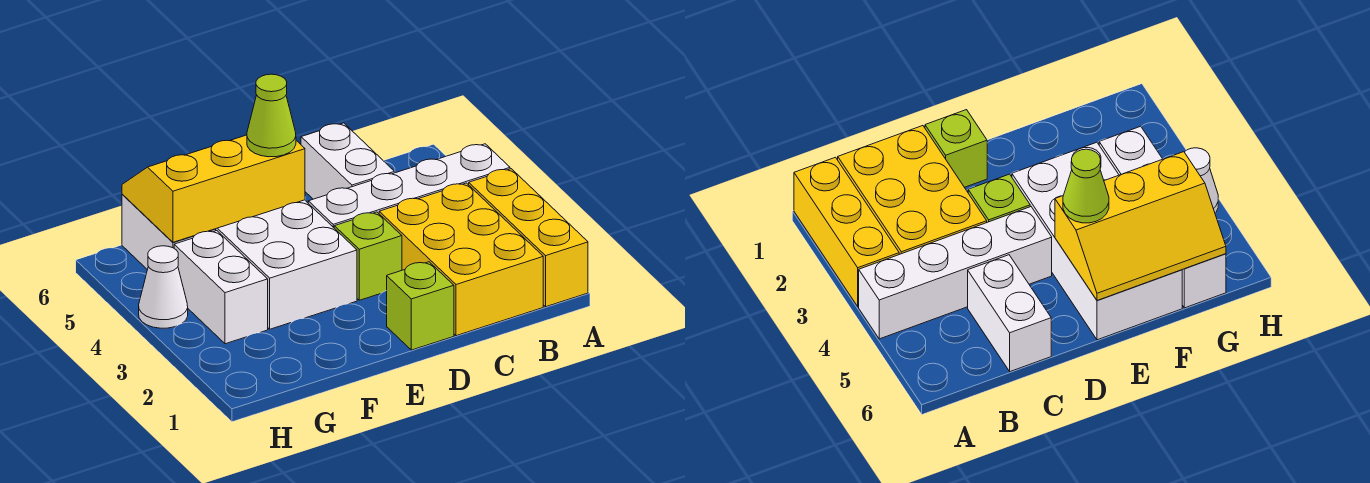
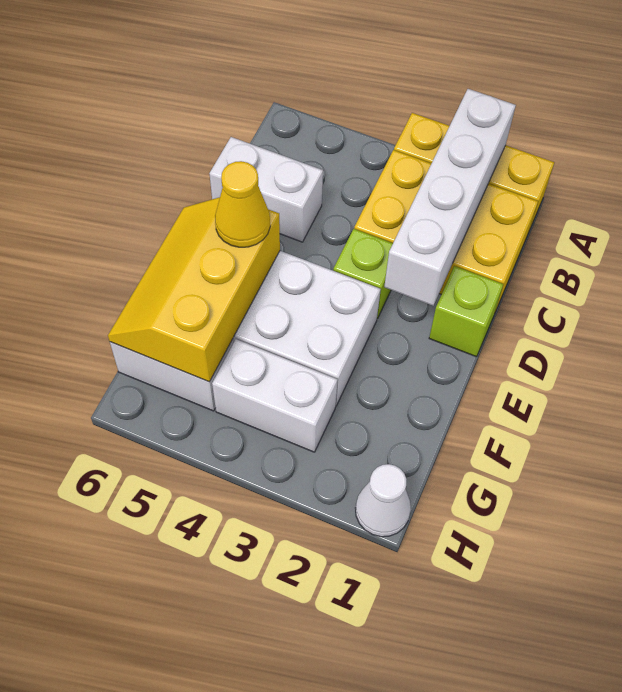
white 1x4 brick [308,144,510,228] -> white 1x4 brick moved to [384,89,516,306]
lime 1x1 cone [247,74,296,157] -> yellow 1x1 cone [215,161,270,247]
white 1x1 cone [139,246,188,328] -> white 1x1 cone moved to [356,464,411,537]

